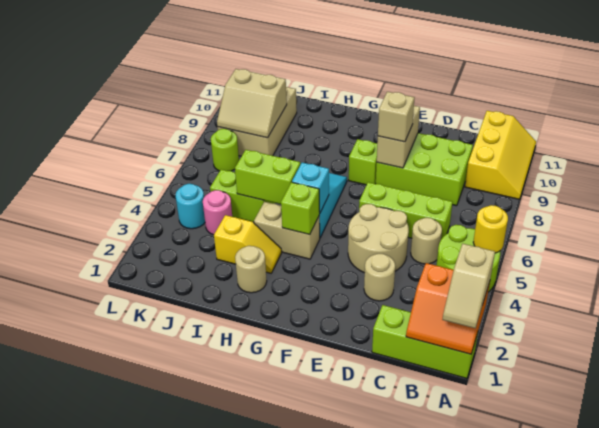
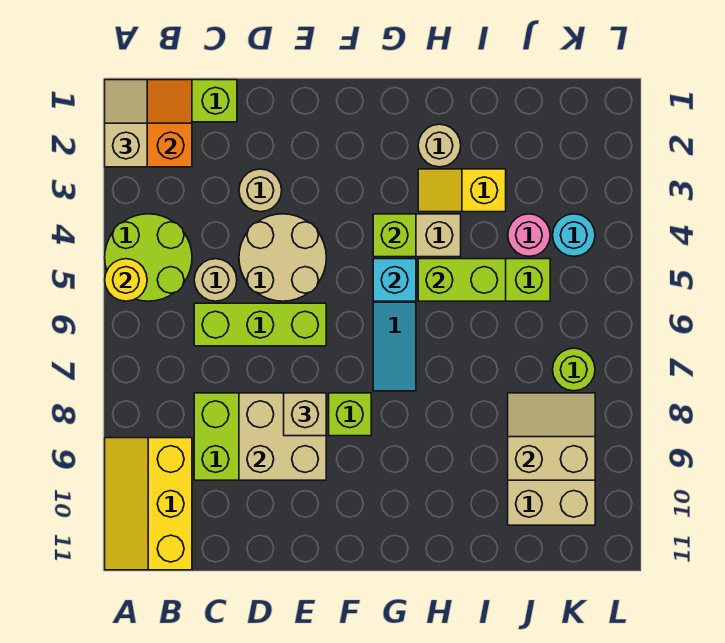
tan 1x2 brick [377,106,420,168] -> tan 2x2 brick [239,393,326,480]

